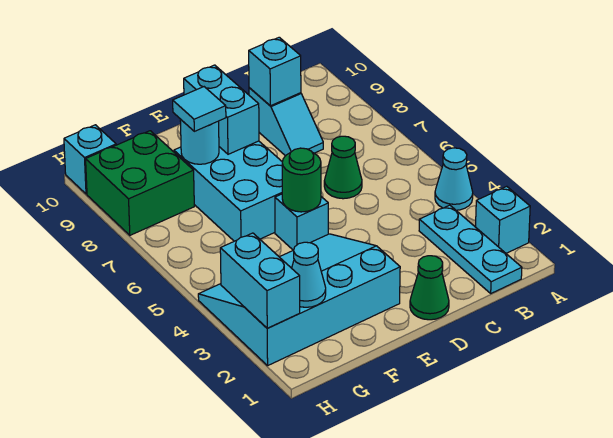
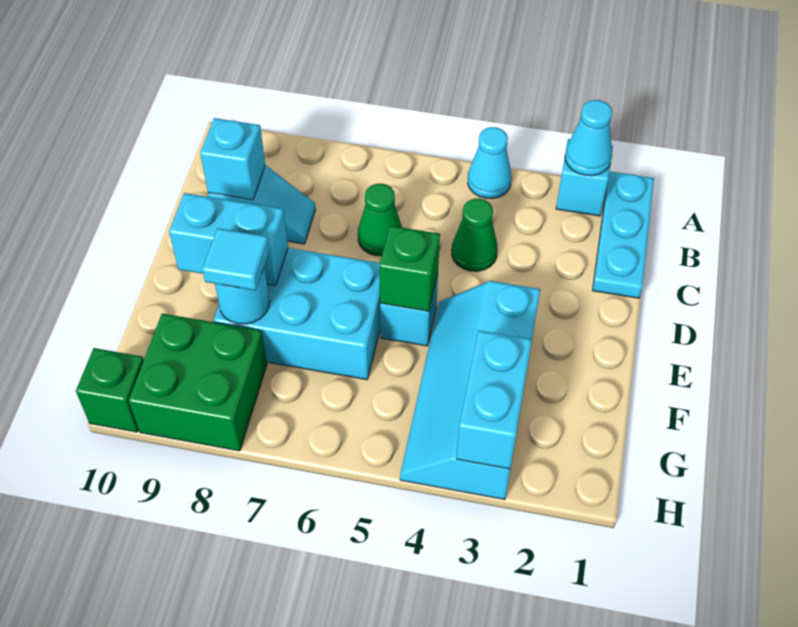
cyan 1x3 plate [419,205,522,293] -> cyan 1x3 plate turned to [593,172,654,298]
green 1x1 cone [410,256,449,320] -> green 1x1 cone moved to [452,199,497,271]
cyan 3x4 slope [198,234,400,366] -> cyan 2x4 slope [400,281,540,500]
green 1x1 round brick [282,148,321,212] -> green 1x1 brick [379,226,440,311]
cyan 1x1 cone [292,242,326,307] -> cyan 1x1 cone moved to [565,100,612,176]
cyan 1x2 brick [220,233,300,328] -> cyan 1x2 brick turned to [457,331,532,469]
cyan 1x1 brick [64,125,116,194] -> green 1x1 brick [76,348,144,432]

